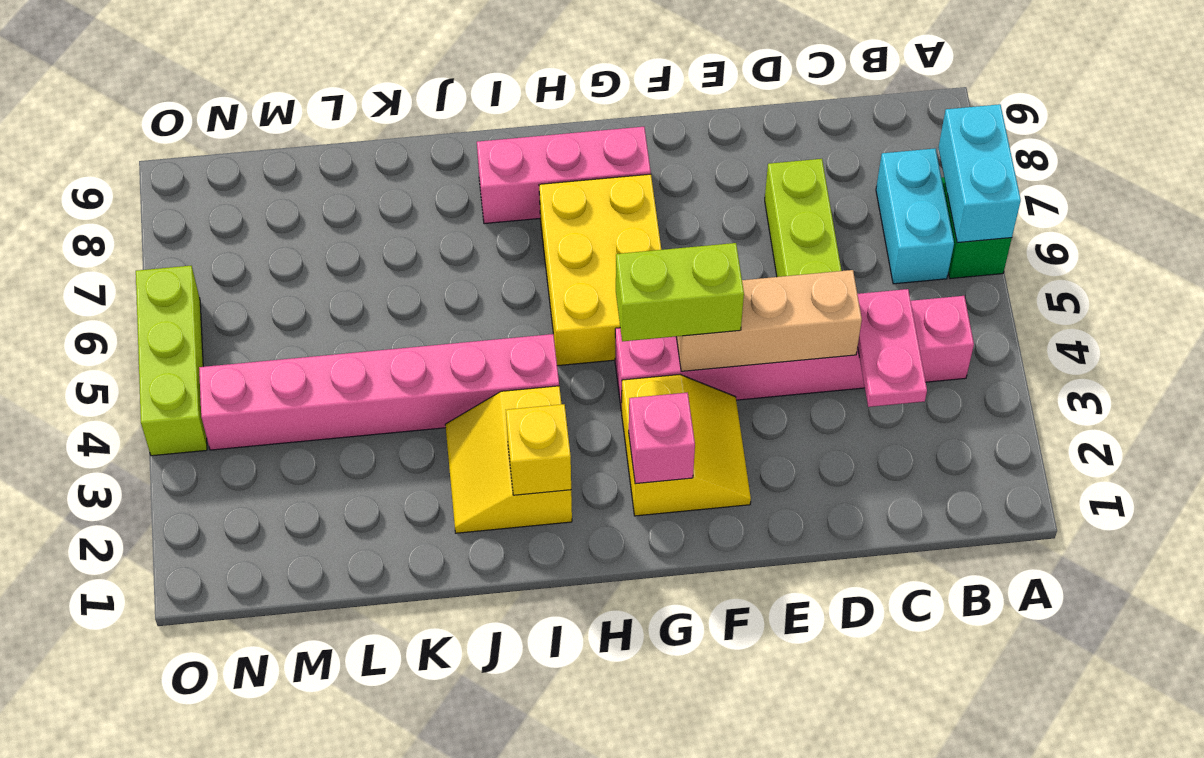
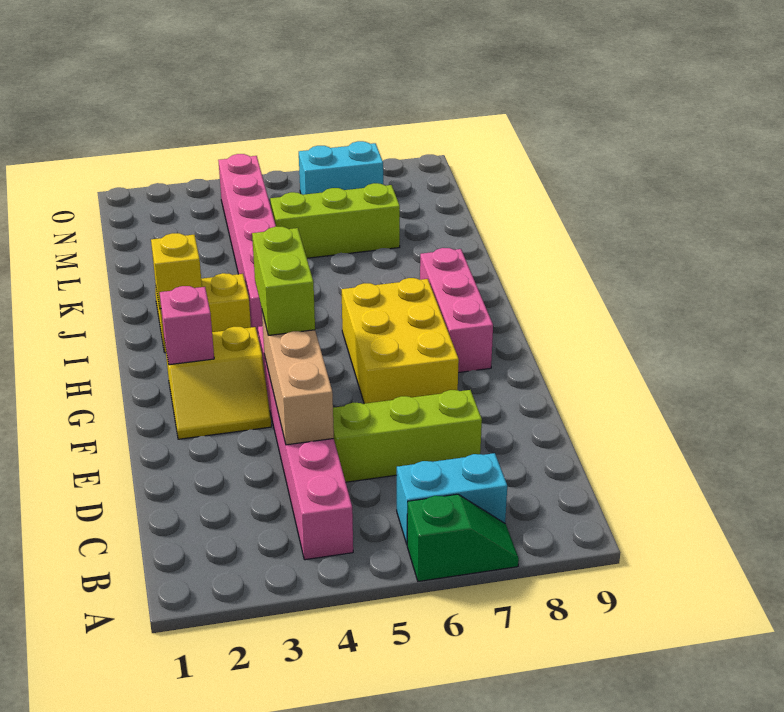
cyan 1x2 brick [938,104,1021,243] -> cyan 1x2 brick moved to [299,141,383,195]
pink 1x2 plate [857,289,927,407] -> none
yellow 2x3 brick [539,174,661,366] -> yellow 2x3 brick turned to [342,278,459,404]
lime 1x3 brick [136,266,207,456] -> lime 1x3 brick moved to [270,183,400,258]

